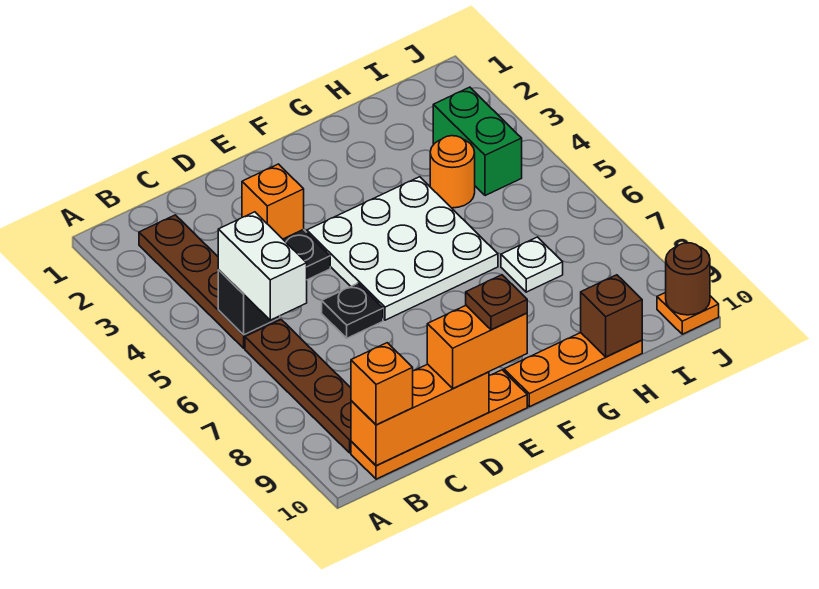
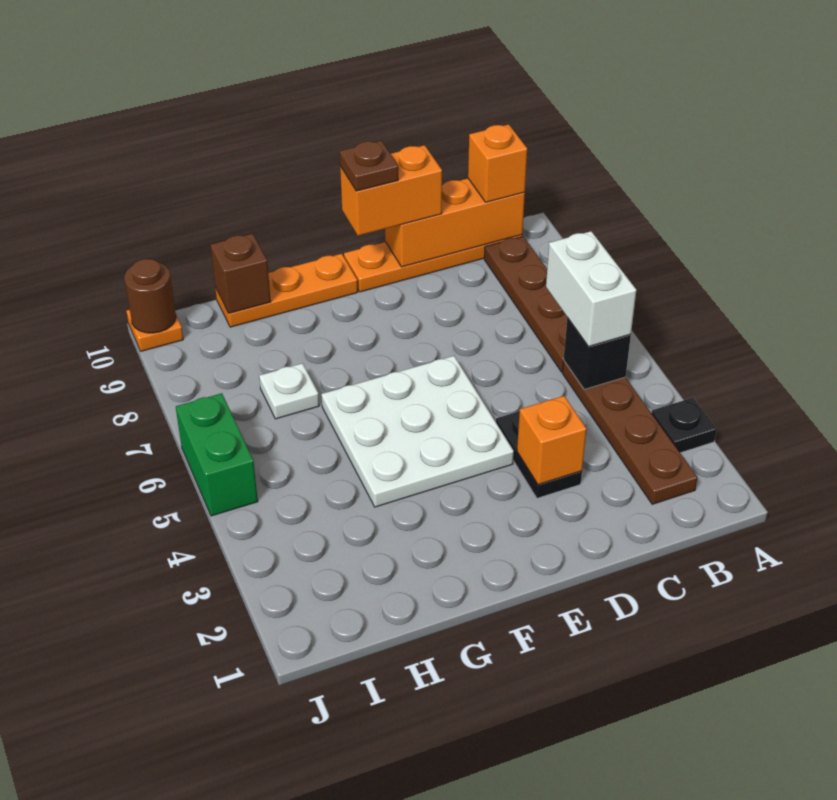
black 1x1 plate [322,283,383,338] -> black 1x1 plate moved to [652,398,717,453]
orange 1x1 round brick [430,136,475,208] -> none
green 1x2 brick [433,87,522,196] -> green 1x2 brick moved to [176,393,258,516]

